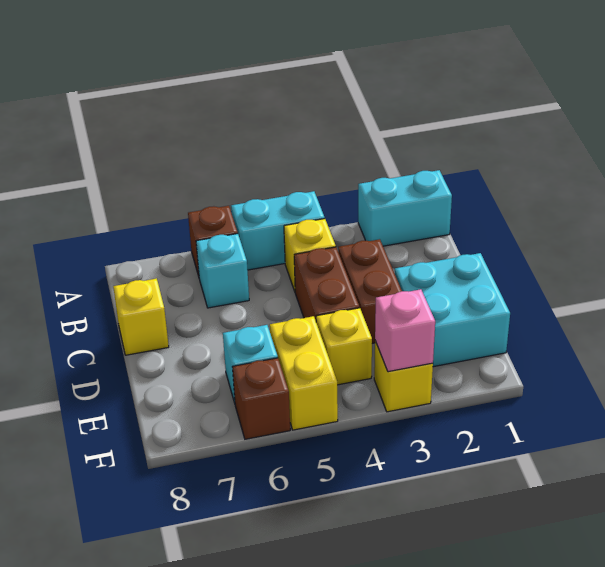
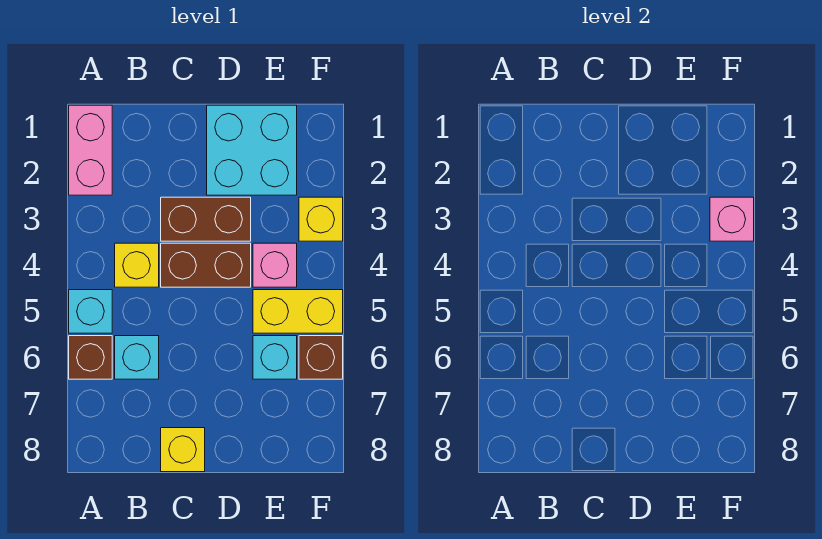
cyan 1x2 brick [358,170,452,246] -> pink 1x2 brick [69,105,112,195]
cyan 1x2 brick [231,191,325,270] -> cyan 1x1 brick [69,290,112,333]
yellow 1x1 brick [316,308,372,385] -> pink 1x1 brick [253,243,297,287]

